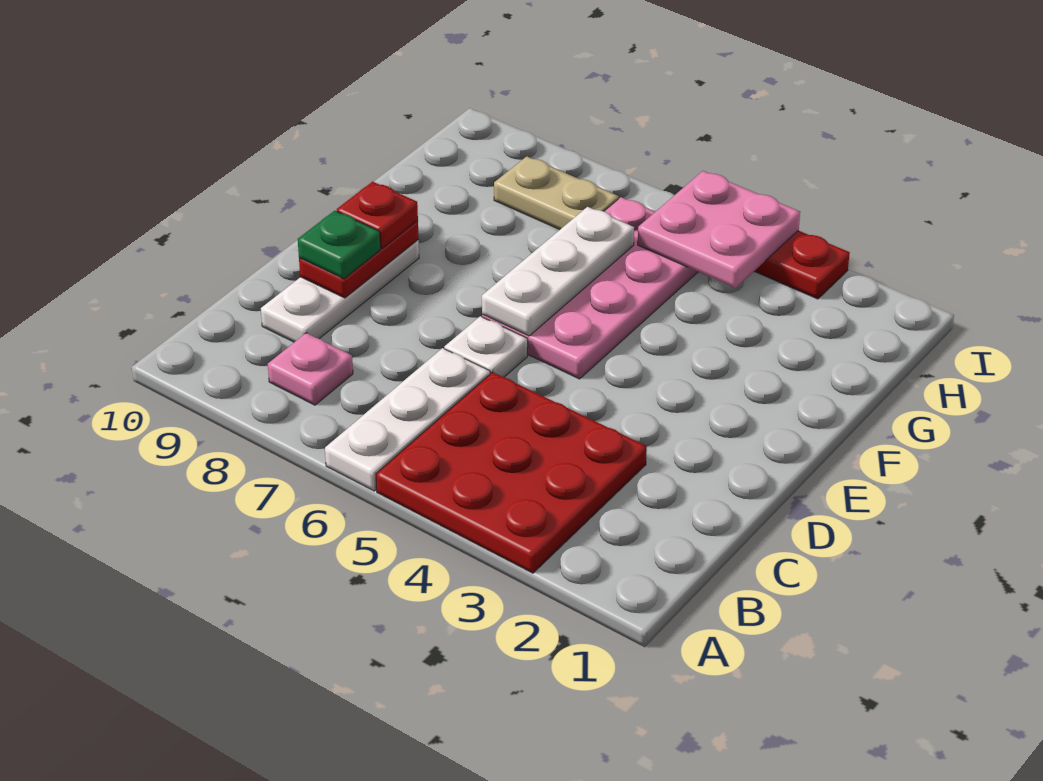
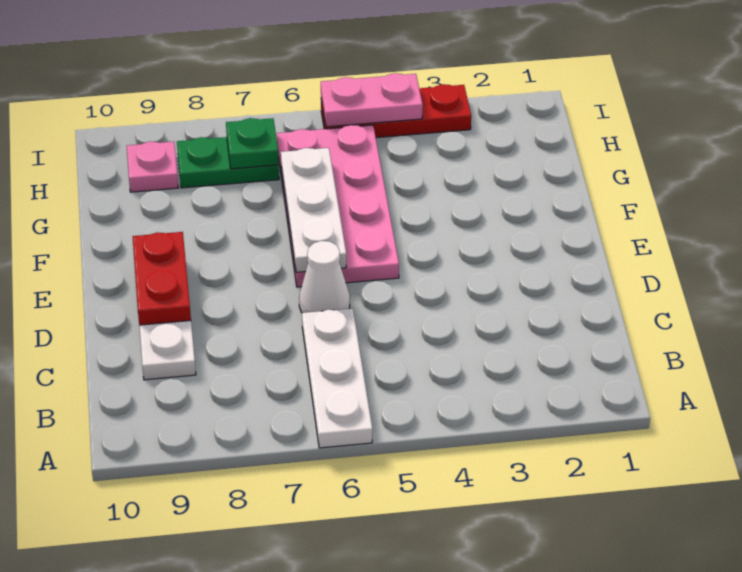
red 3x3 plate [376,372,647,573] -> none
pink 1x1 plate [268,333,353,405] -> pink 1x1 plate moved to [127,141,179,192]
white 1x1 plate [444,316,528,377] -> white 1x1 cone [299,241,350,313]
green 1x1 plate [298,211,381,279] -> green 1x1 plate moved to [226,118,279,169]
red 1x1 plate [337,182,418,248] -> none
pink 2x2 plate [638,171,800,288] -> pink 1x2 plate [321,73,423,127]
tan 1x2 plate [494,156,619,230] -> green 1x2 plate [177,137,279,188]

